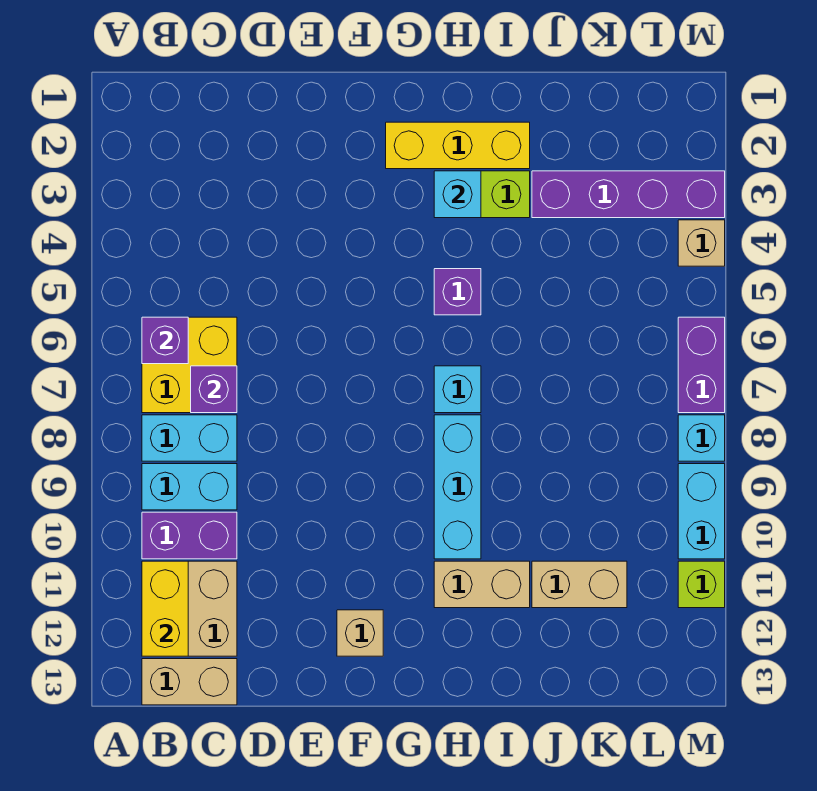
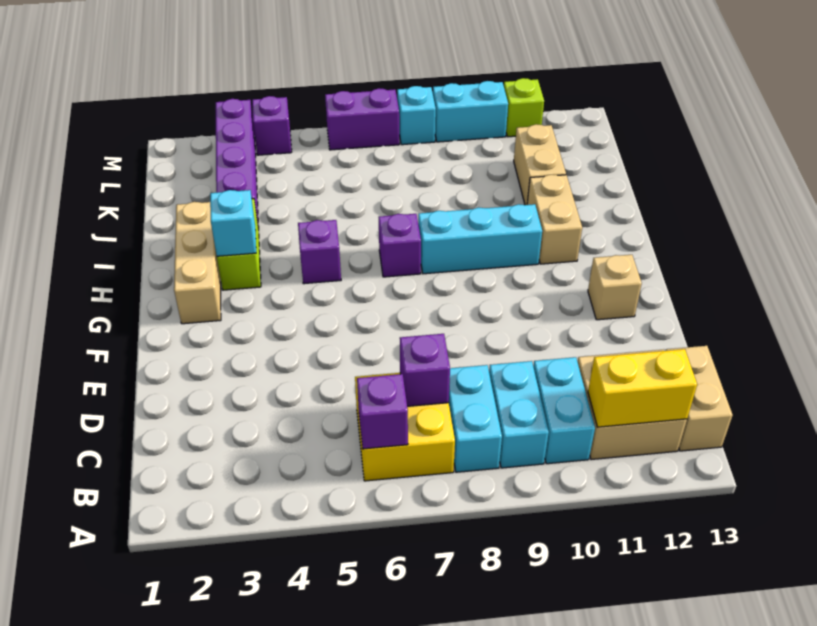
purple 1x2 brick [142,512,237,559] -> cyan 1x2 brick [533,357,595,464]
yellow 1x3 brick [386,122,530,169] -> tan 1x3 brick [174,202,221,324]
cyan 1x1 brick [434,366,481,413] -> purple 1x1 brick [379,214,421,277]
tan 1x1 brick [678,220,725,266] -> purple 1x1 brick [252,96,292,155]

